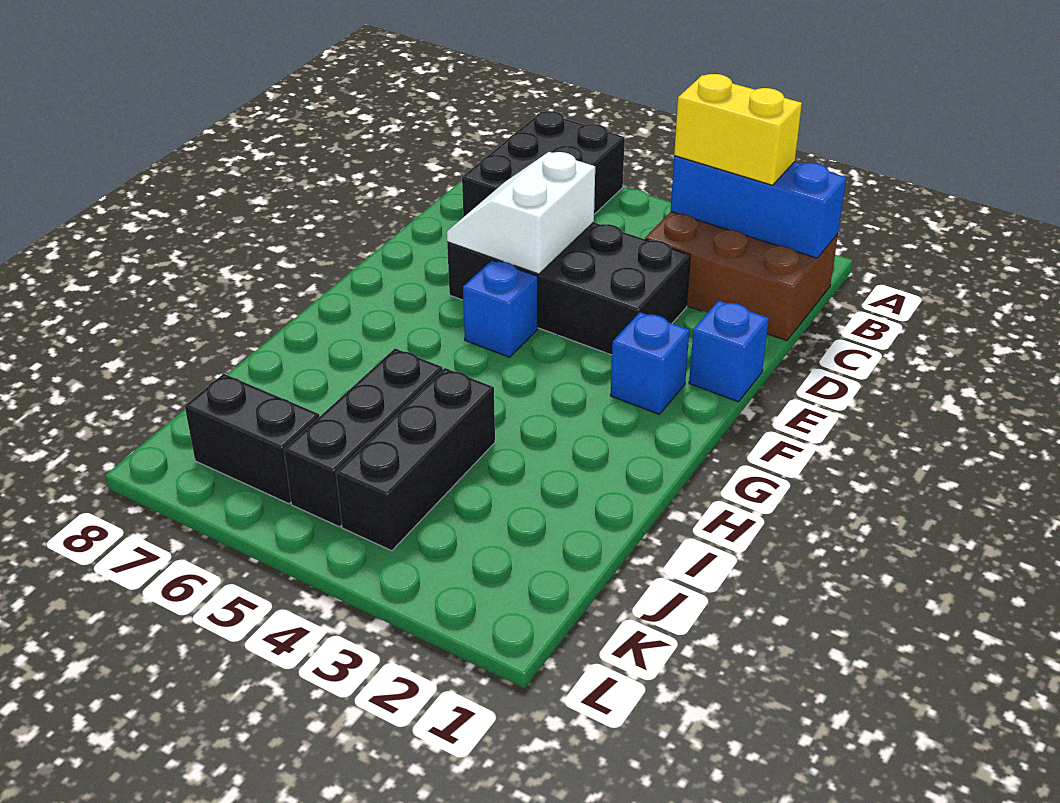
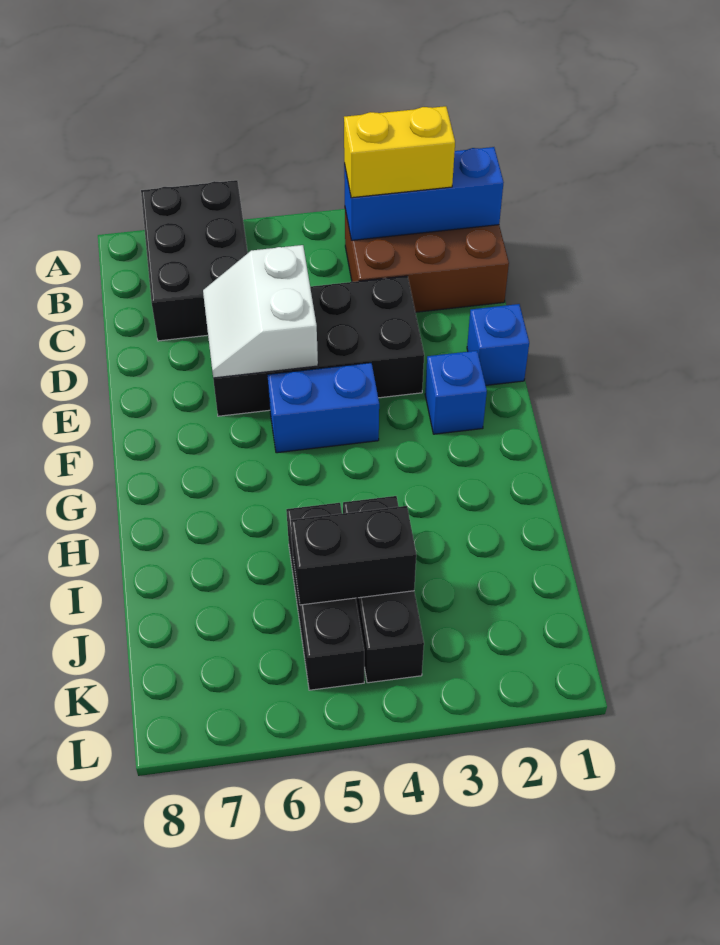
blue 1x1 brick [463,260,538,357] -> blue 1x2 brick [267,363,379,453]
black 1x2 brick [185,374,319,504] -> black 1x2 brick moved to [291,506,416,605]

